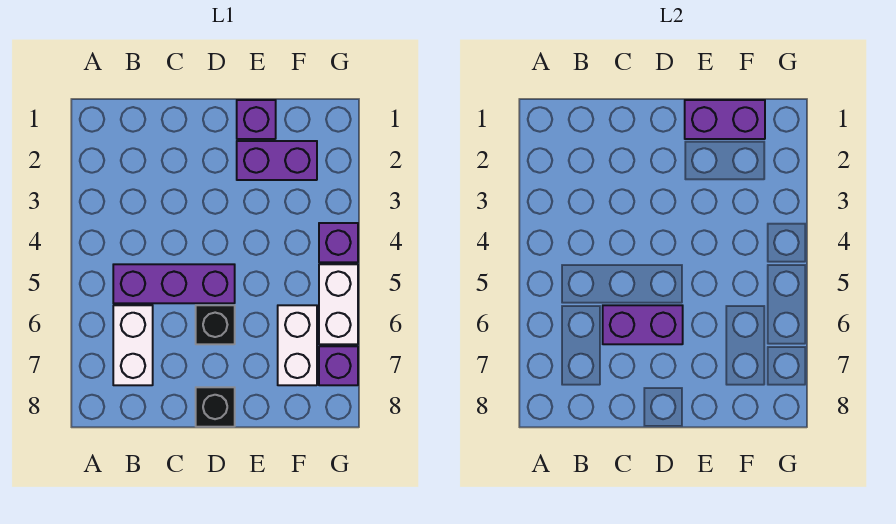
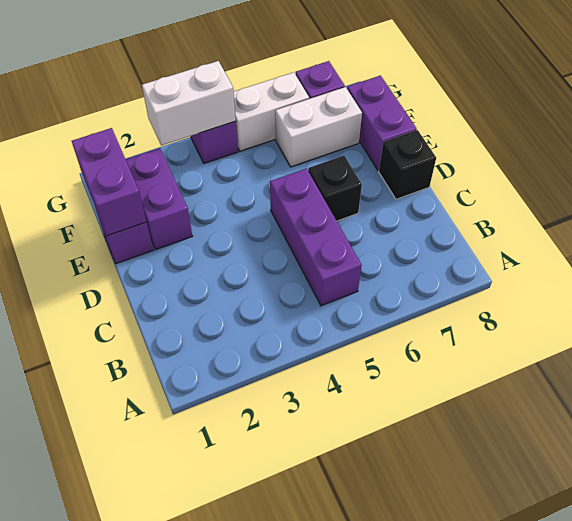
white 1x2 brick [113,305,153,385] -> white 1x2 brick moved to [142,61,236,146]
purple 1x2 brick [603,305,683,344] -> purple 1x2 brick moved to [347,76,416,170]

